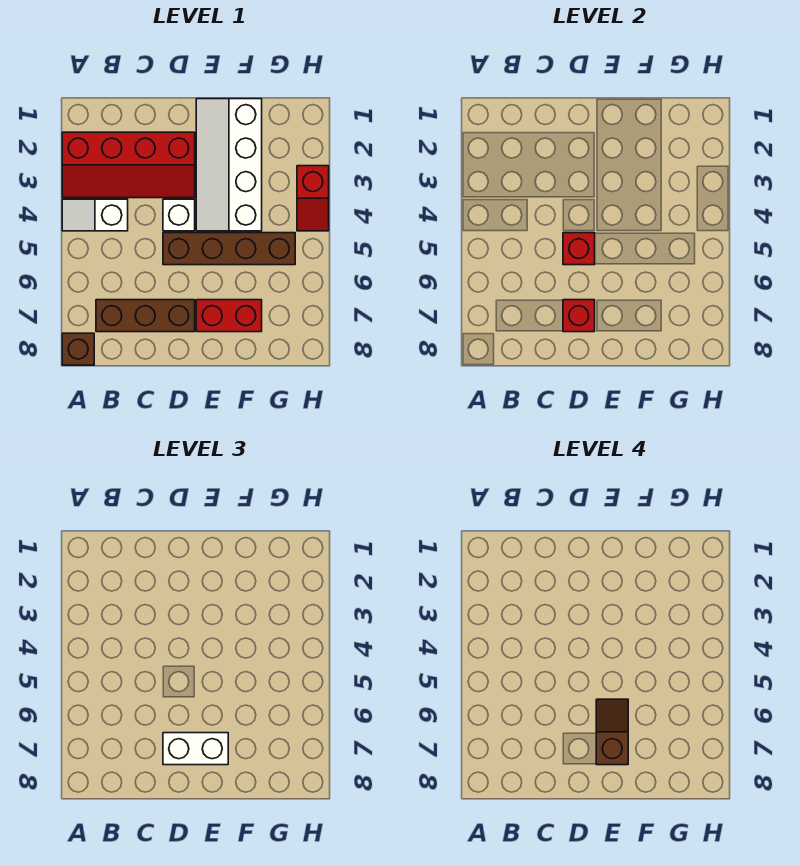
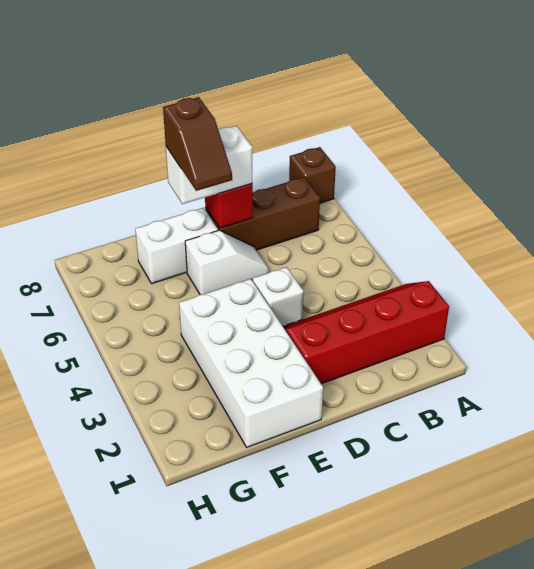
white 1x2 slope [62,199,128,231] -> white 1x2 slope moved to [185,230,269,295]
brown 1x4 brick [163,233,295,265] -> none
red 1x1 brick [563,233,595,265] -> none
white 2x4 slope [196,99,262,231] -> white 2x4 brick [179,279,323,447]
red 1x2 brick [196,300,262,332] -> white 1x2 brick [135,208,218,284]
red 1x2 slope [297,166,329,231] -> none

